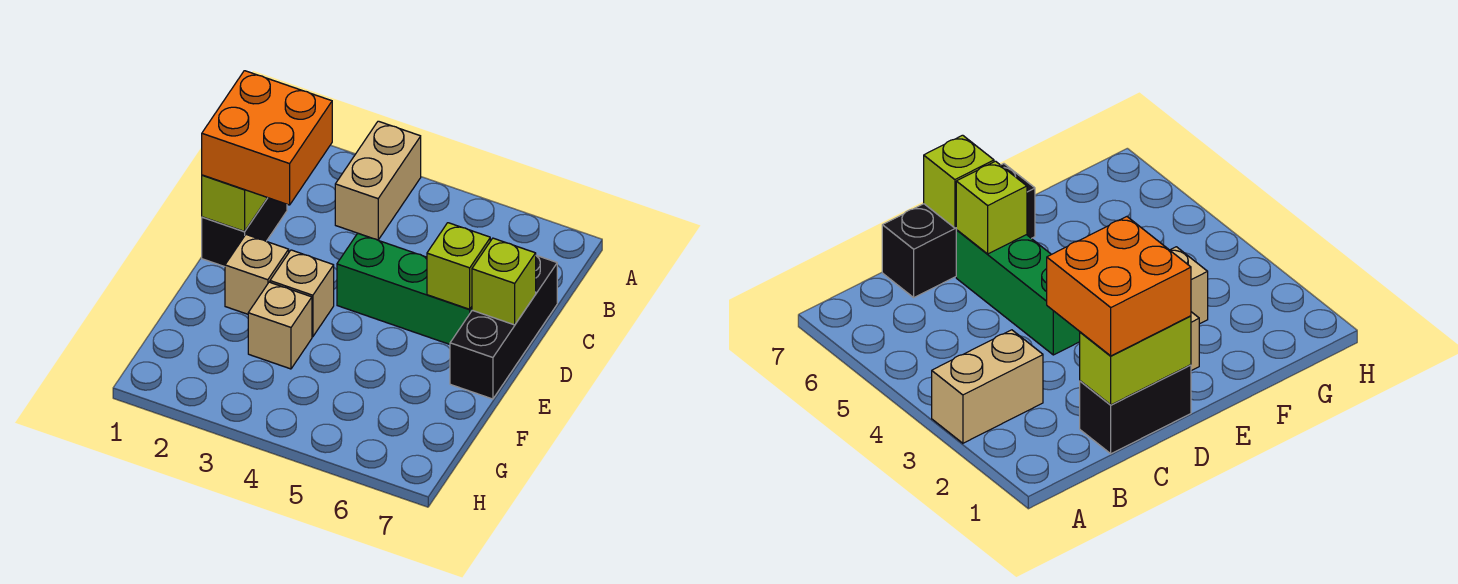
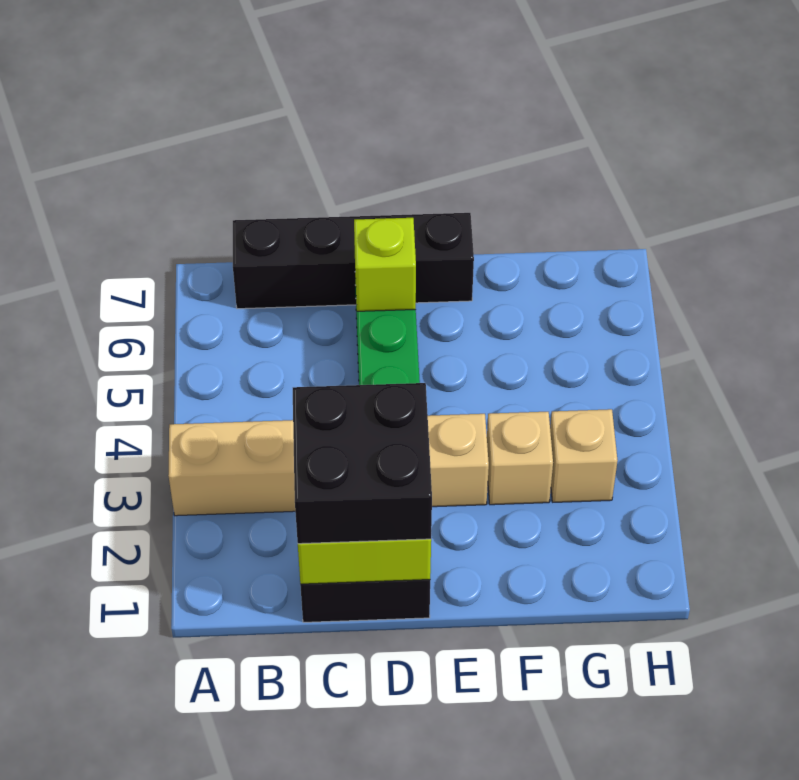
orange 2x2 brick [202,71,332,205] -> black 2x2 brick [293,383,432,544]
black 1x3 brick [450,255,557,399] -> black 1x4 brick [233,213,474,309]
lime 1x1 brick [472,238,536,325] -> none
tan 1x1 brick [225,235,289,314] -> tan 1x1 brick moved to [550,409,618,502]

